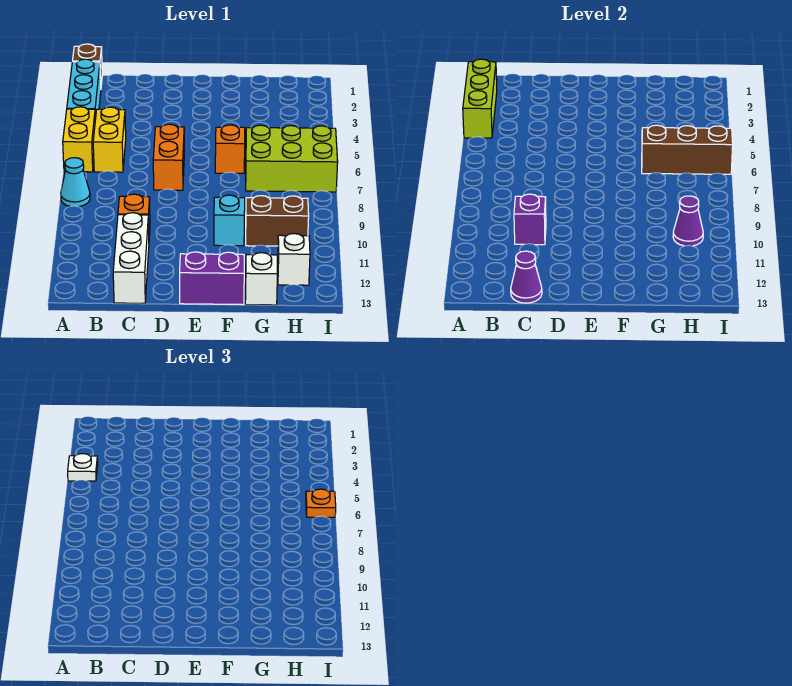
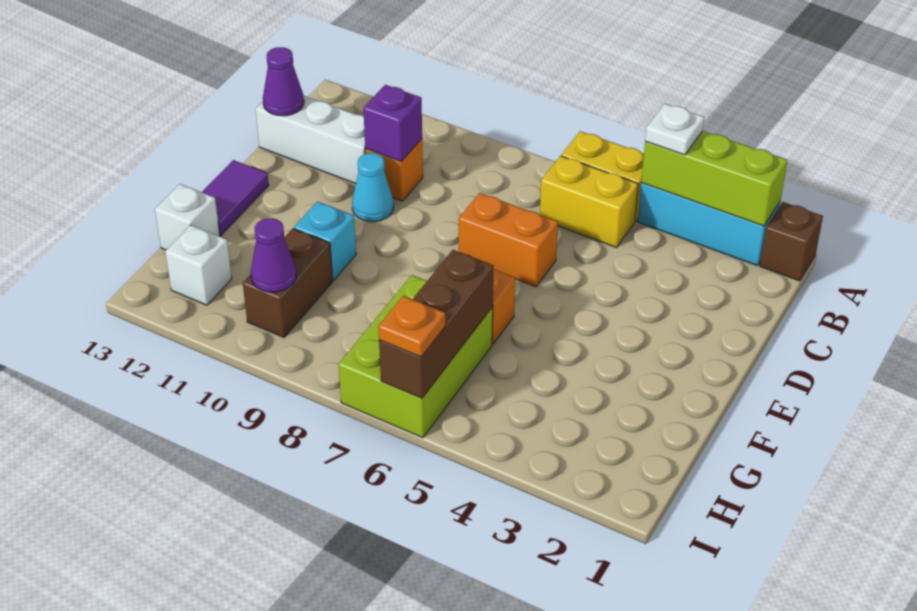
cyan 1x1 cone [61,158,90,207] -> cyan 1x1 cone moved to [352,153,394,222]
purple 1x2 brick [180,252,244,305] -> purple 1x2 tile [202,160,269,235]

